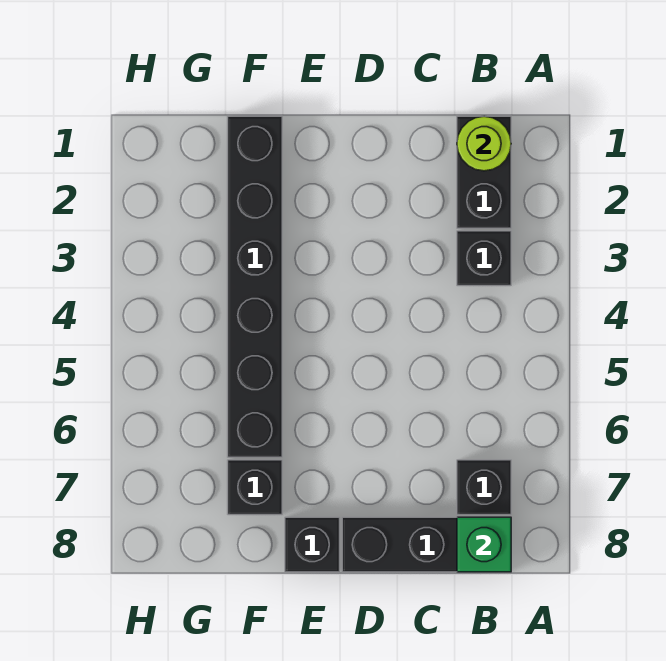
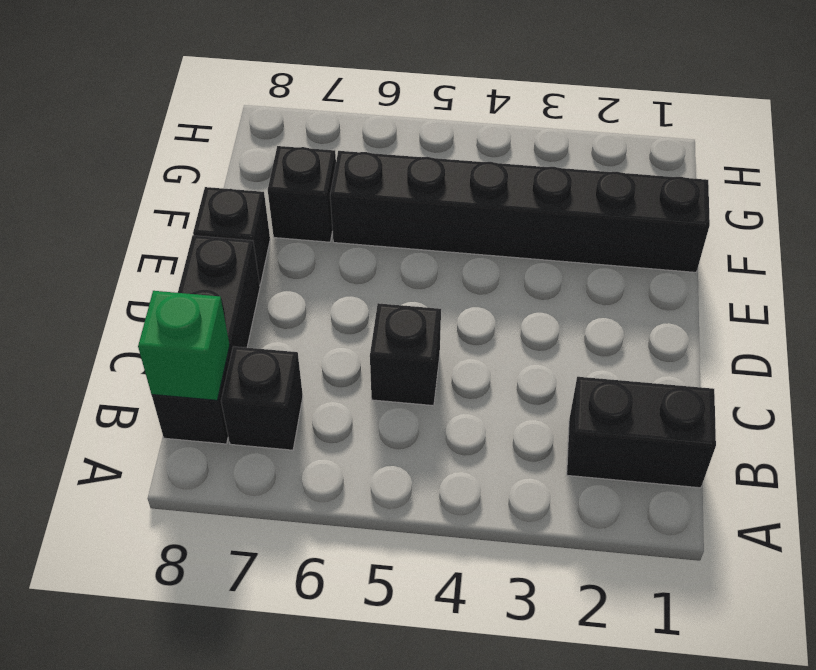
lime 1x1 round brick [457,116,511,171] -> none
black 1x1 brick [457,231,511,286] -> black 1x1 brick moved to [370,303,441,406]

